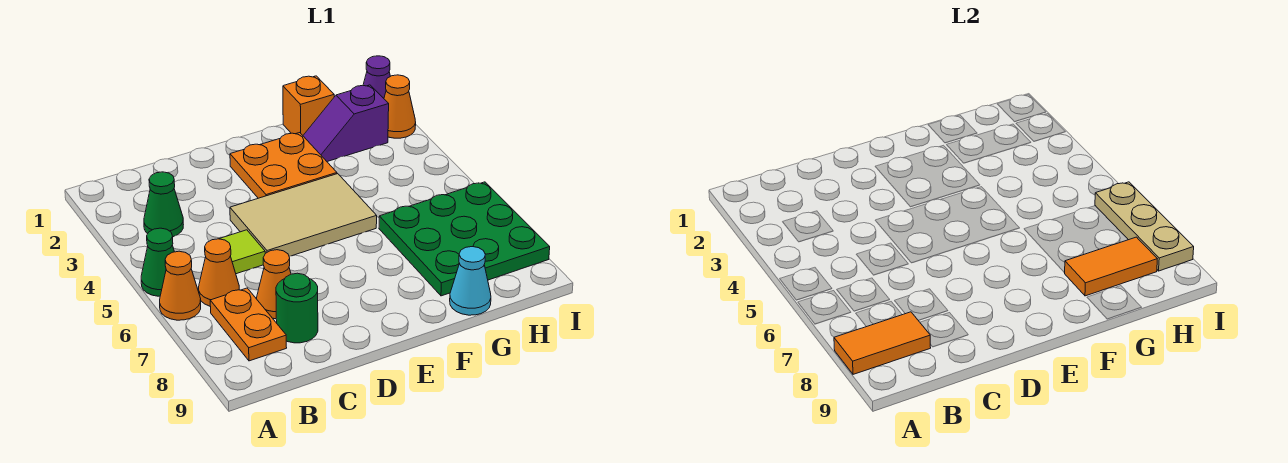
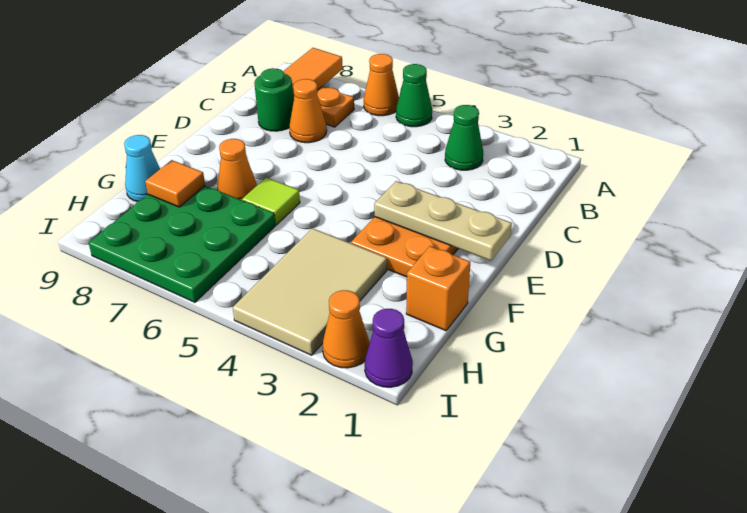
orange 1x1 cone [199,239,239,306] -> orange 1x1 cone moved to [217,139,257,200]
lime 1x1 tile [220,230,265,274] -> lime 1x1 tile moved to [242,178,300,225]
tan 2x3 tile [230,174,377,256] -> tan 2x3 tile moved to [233,228,387,355]
purple 1x2 slope [303,85,389,162] -> none
orange 1x2 tile [1065,237,1157,296] -> orange 1x1 tile [145,160,205,207]
tan 1x3 plate [1095,182,1194,271] -> tan 1x3 plate moved to [374,181,512,261]

